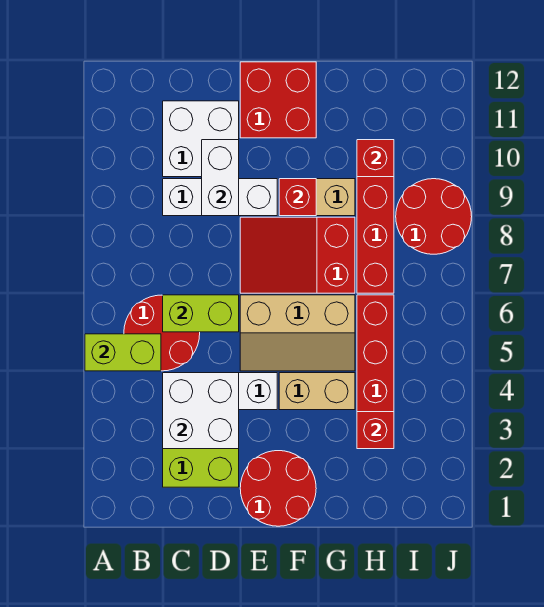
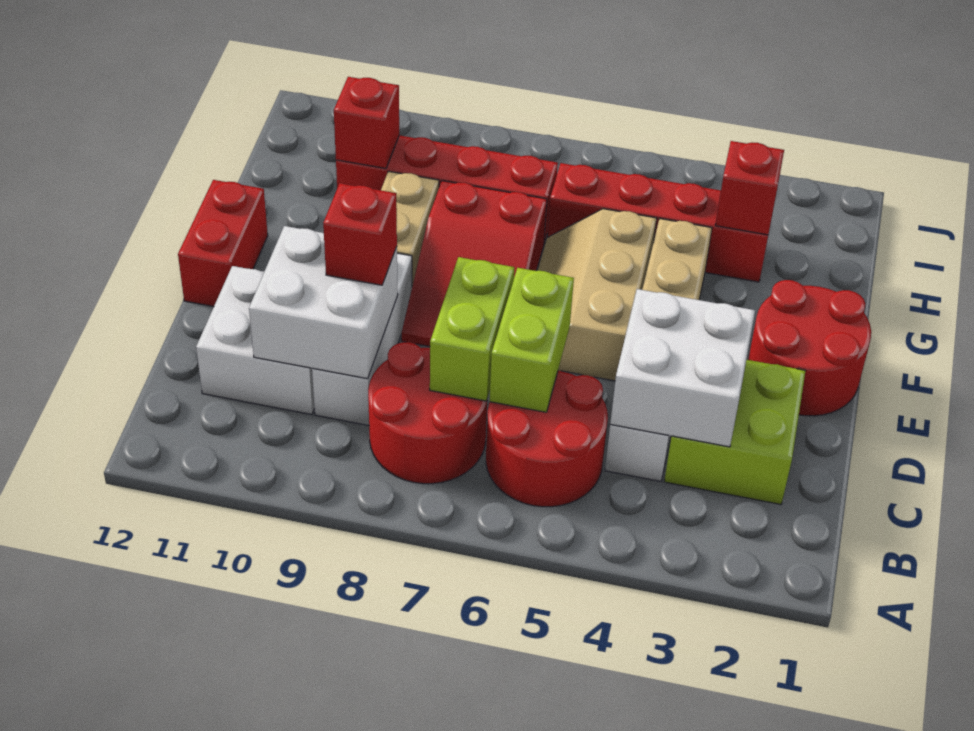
lime 1x2 brick [85,334,161,371] -> lime 1x2 brick moved to [430,257,514,401]
white 1x2 brick [202,140,239,216] -> white 2x2 brick [249,226,398,379]
tan 2x3 slope [240,295,355,371] -> tan 2x3 slope turned to [537,209,657,381]
red 2x2 brick [240,62,316,138] -> red 1x2 brick [178,180,268,307]
red 1x1 brick [279,179,316,216] -> red 1x1 brick moved to [323,183,397,285]
red 2x2 round brick [396,179,472,254] -> red 2x2 round brick moved to [368,342,487,484]

